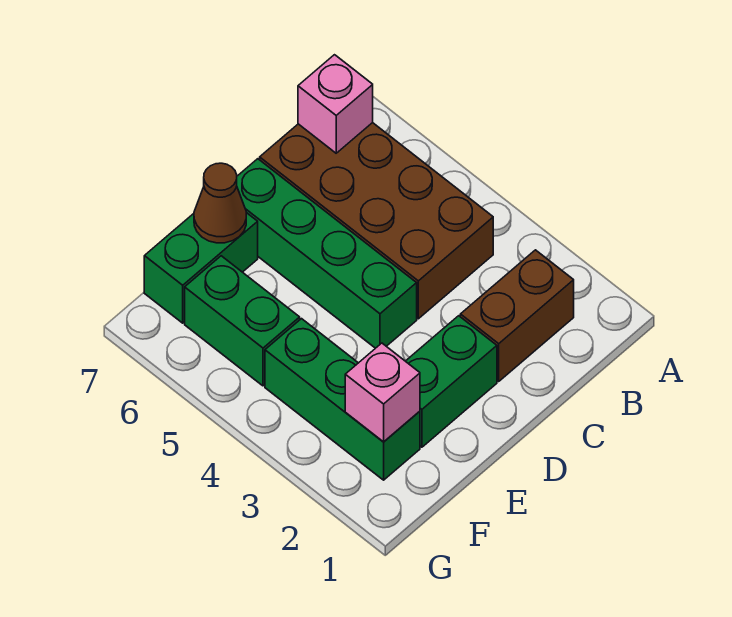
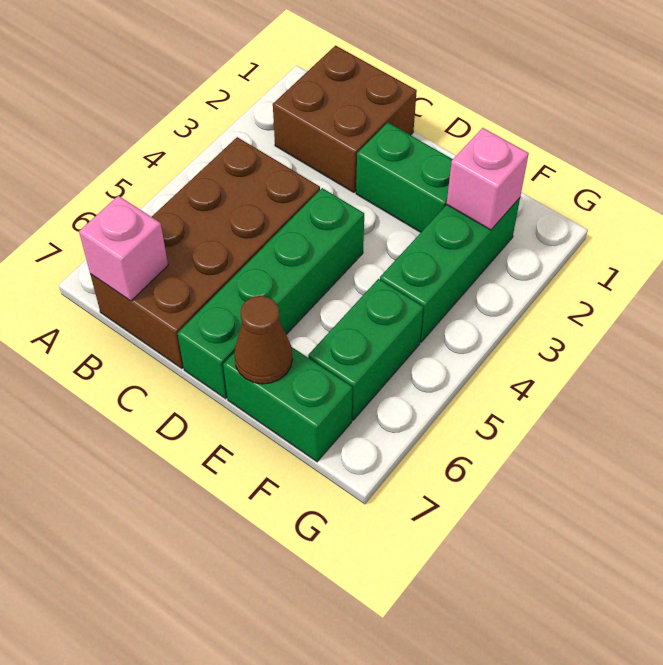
brown 1x2 brick [460,250,574,381] -> brown 2x2 brick [273,46,417,192]

